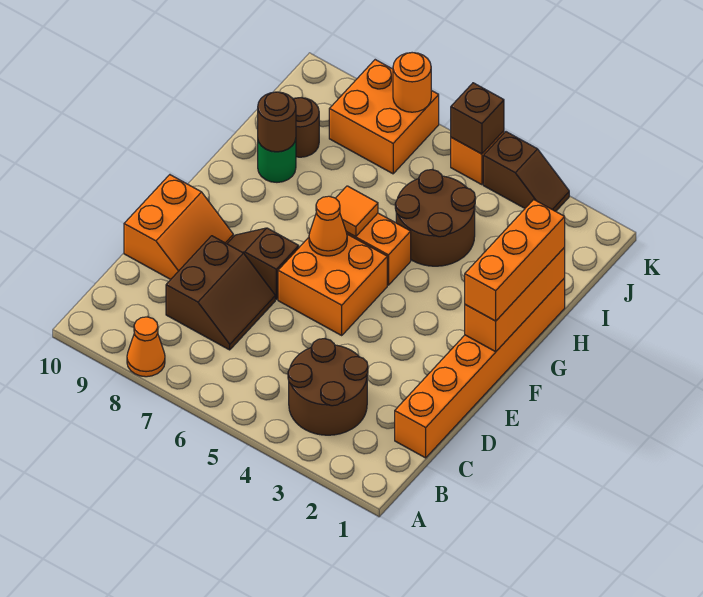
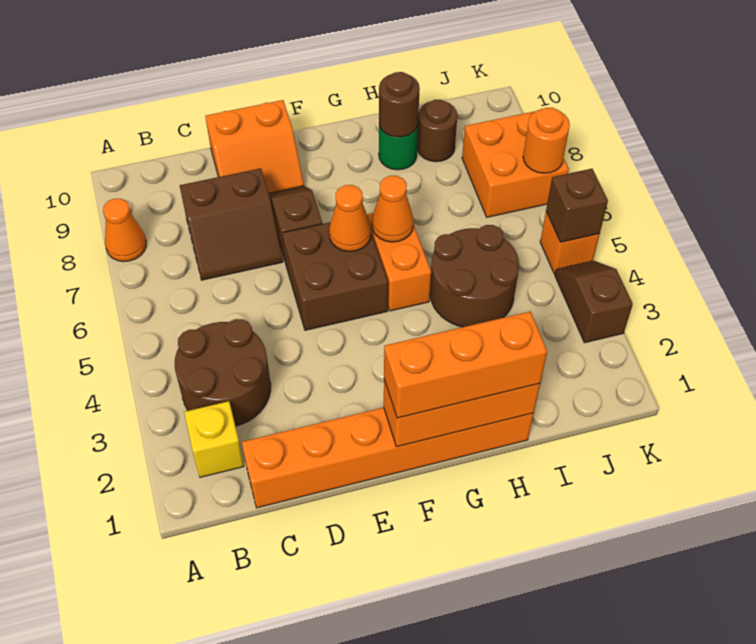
none -> yellow 1x1 brick [184,401,244,477]
orange 2x2 brick [278,234,387,335] -> brown 2x2 brick [282,222,388,330]
orange 1x1 tile [336,186,378,237] -> orange 1x1 cone [372,176,414,242]
brown 1x2 slope [483,132,569,211] -> brown 1x2 slope turned to [555,261,633,343]

